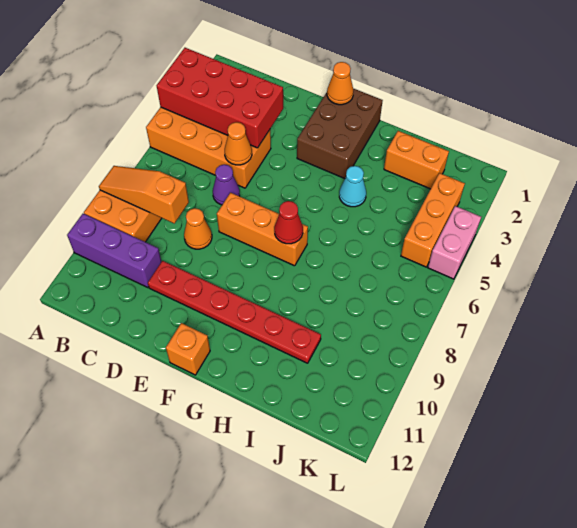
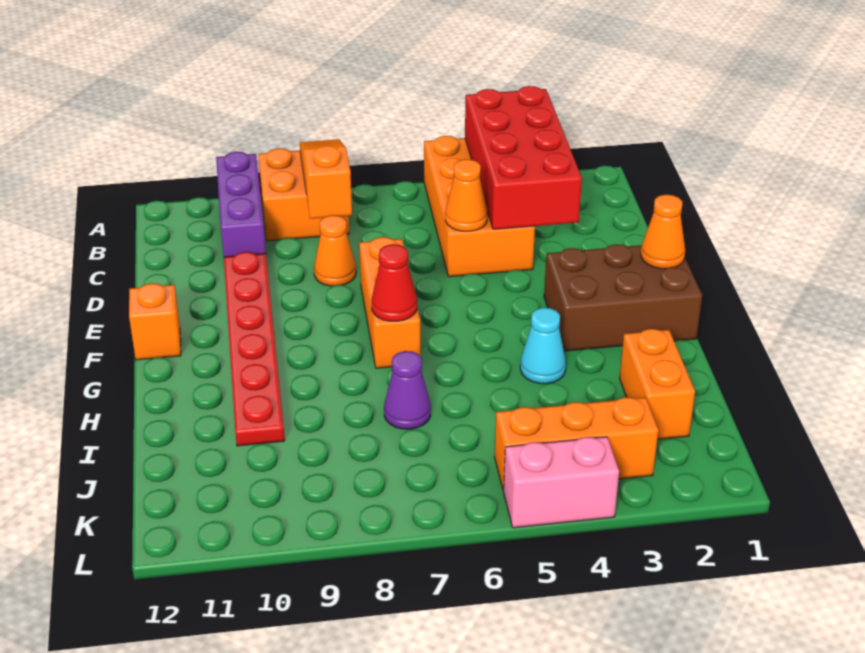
purple 1x1 cone [213,165,240,205] -> purple 1x1 cone moved to [384,351,431,429]

